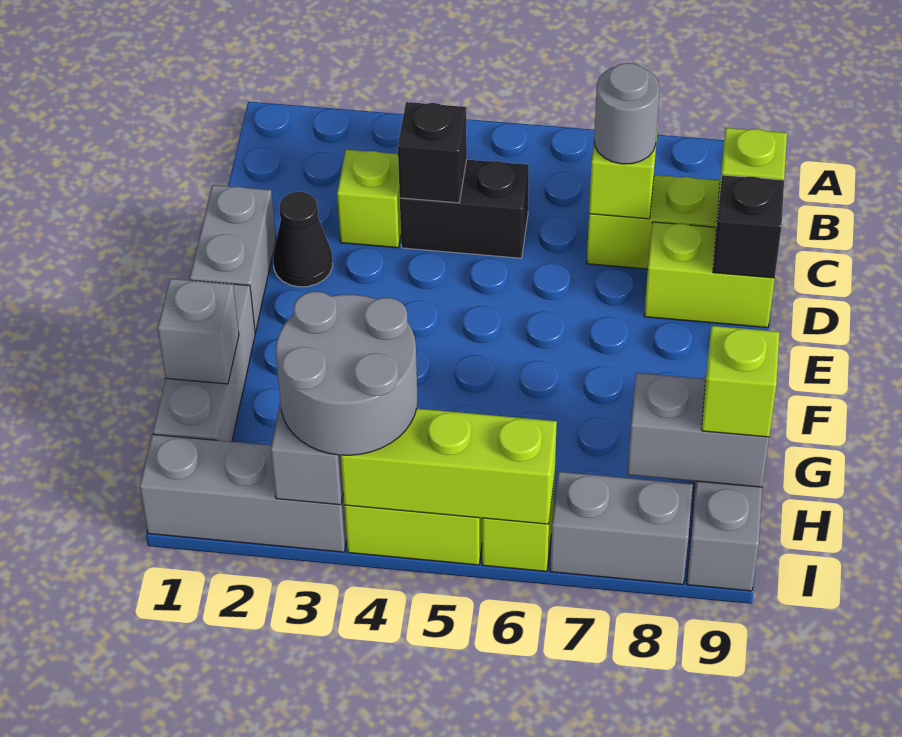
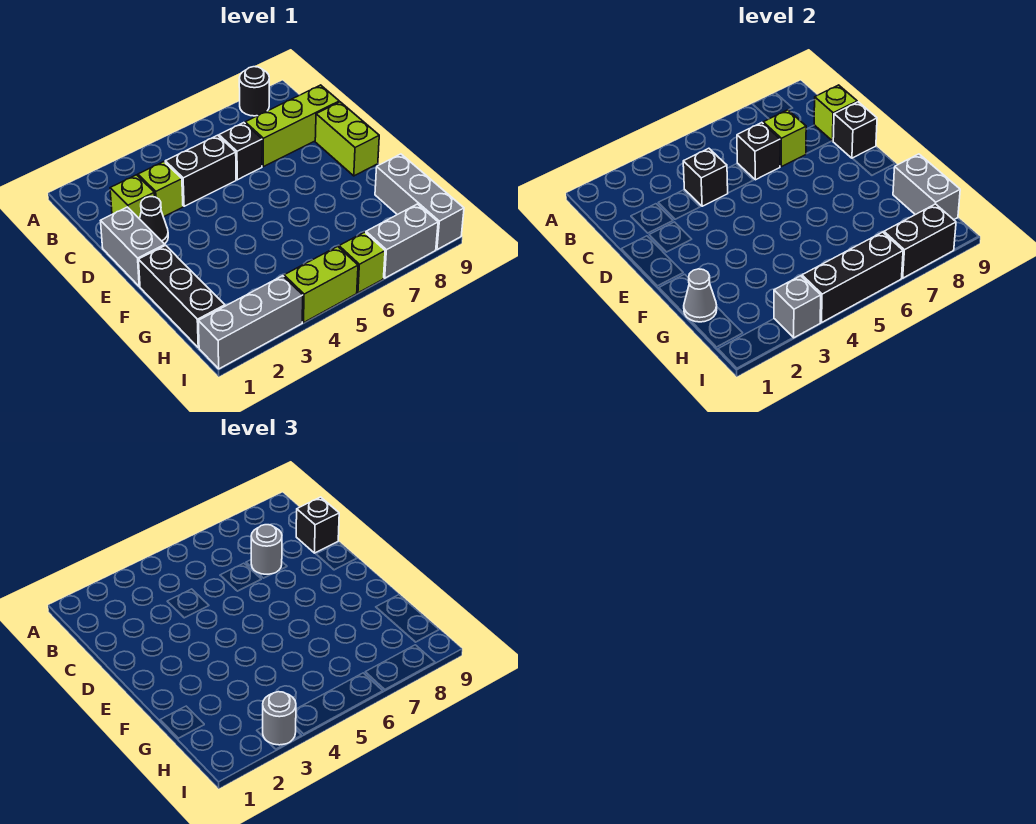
none -> black 1x1 round brick [239,67,269,116]
none -> black 1x1 brick [219,123,262,180]
none -> black 1x1 brick [737,123,780,180]
none -> black 1x1 brick [296,497,339,553]
lime 1x2 brick [644,222,775,328] -> lime 1x2 brick turned to [315,102,379,176]
grey 1x3 brick [153,284,255,442] -> black 1x3 brick [139,245,225,348]
grey 1x1 brick [158,279,239,384] -> grey 1x1 cone [684,269,717,322]
grey 2x2 round brick [276,292,418,455] -> grey 1x1 round brick [263,692,296,745]
grey 1x2 brick [627,373,769,487] -> grey 1x2 brick turned to [893,154,960,220]
lime 1x1 brick [702,326,779,437] -> lime 1x1 brick moved to [110,175,155,219]
lime 1x3 brick [341,408,557,524] -> black 1x3 brick [802,232,903,322]
none -> black 1x2 brick [884,204,956,278]

